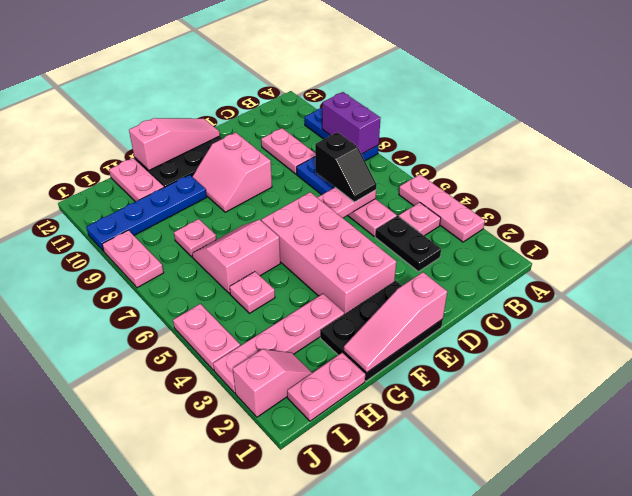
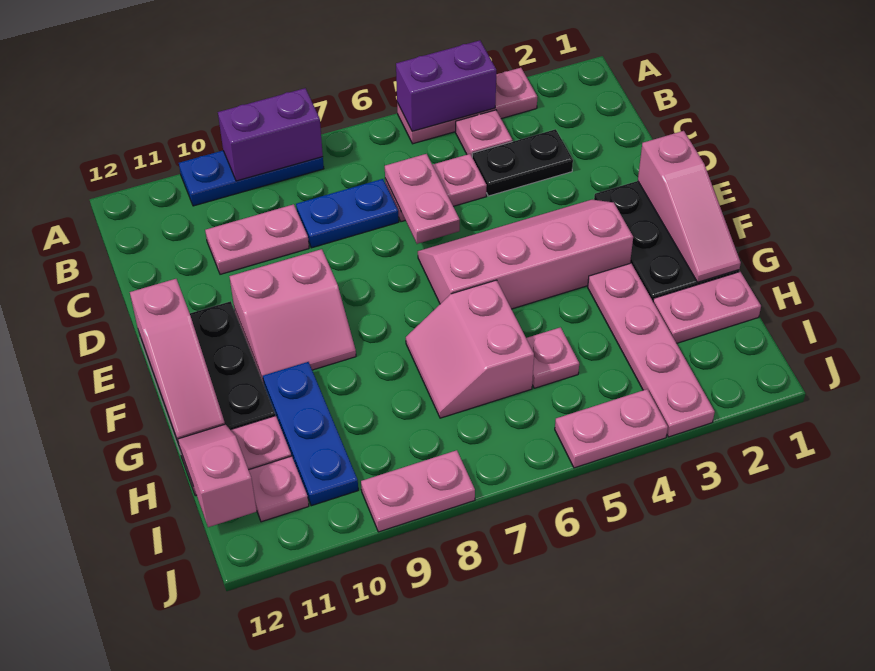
none -> purple 1x2 brick [396,40,496,131]
black 1x2 slope [315,132,376,202] -> none
pink 2x4 brick [261,192,396,314] -> pink 2x4 slope [418,200,633,309]
pink 1x3 slope [129,118,220,170] -> pink 1x3 slope turned to [130,279,225,441]
blue 1x4 plate [86,175,207,251] -> blue 1x3 plate [263,362,358,506]
pink 1x2 plate [287,353,365,421] -> pink 1x2 plate turned to [653,272,761,343]
pink 1x1 plate [174,219,216,257] -> pink 1x1 plate moved to [249,456,309,522]
pink 1x2 slope [233,349,312,417] -> pink 1x2 slope moved to [178,424,257,527]

